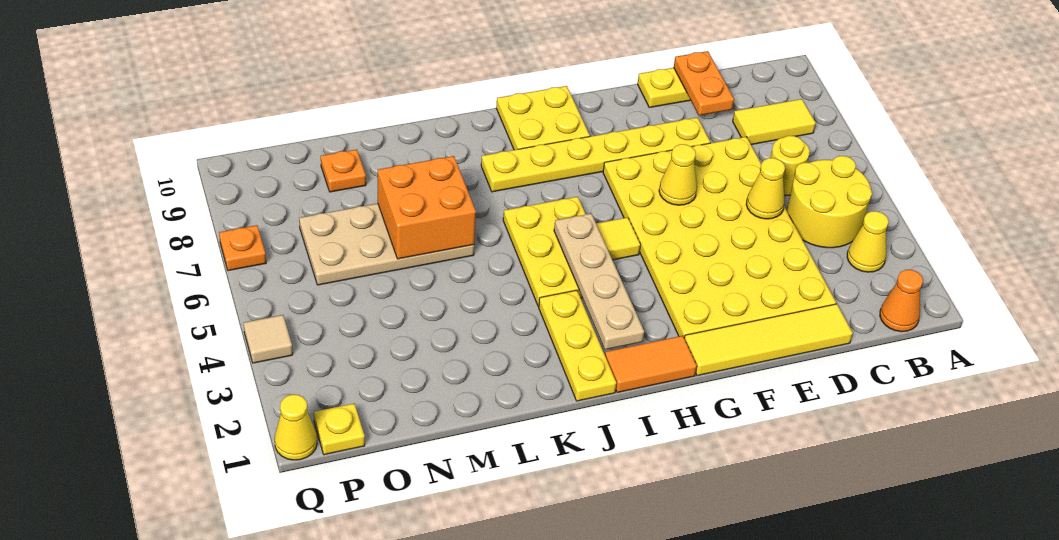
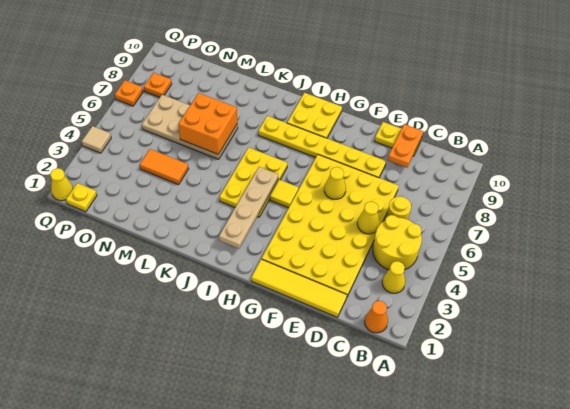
yellow 1x2 tile [733,99,816,145] -> none
orange 1x2 tile [605,336,697,393] -> orange 1x2 tile moved to [140,149,189,185]
yellow 1x3 plate [539,290,616,401] -> none
orange 1x1 plate [321,149,366,192] -> orange 1x1 plate moved to [144,73,172,97]

